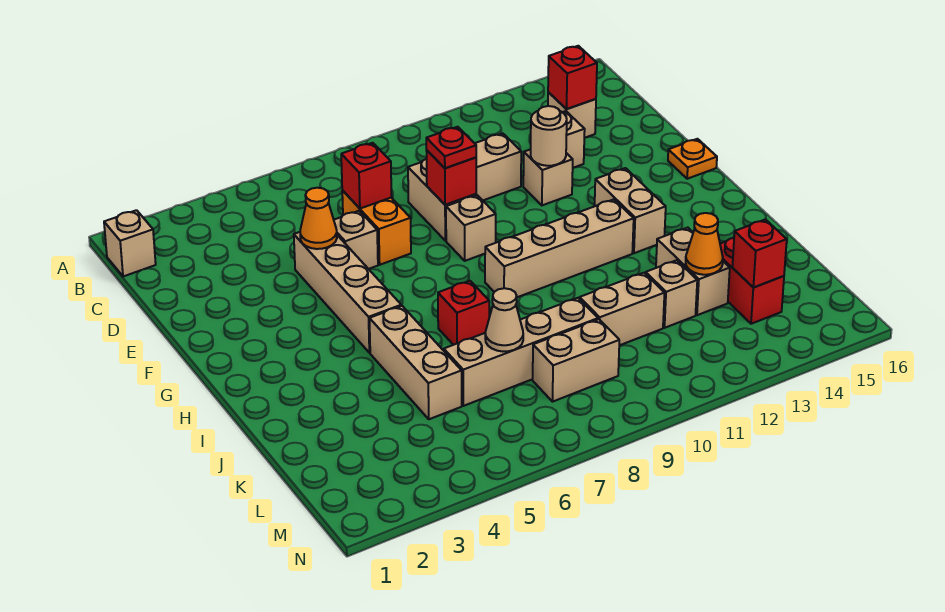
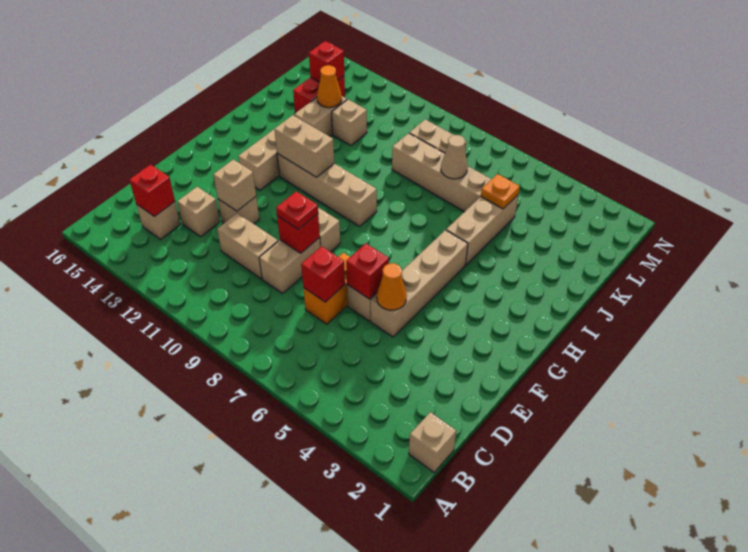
tan 1x1 round brick [531,106,567,166] -> tan 1x1 brick [213,160,256,211]
orange 1x1 plate [668,139,717,179] -> orange 1x1 plate moved to [481,174,520,209]
red 1x1 brick [438,281,489,345] -> red 1x1 brick moved to [346,243,389,299]
tan 1x2 brick [580,273,664,345] -> tan 1x2 brick moved to [274,115,334,177]

